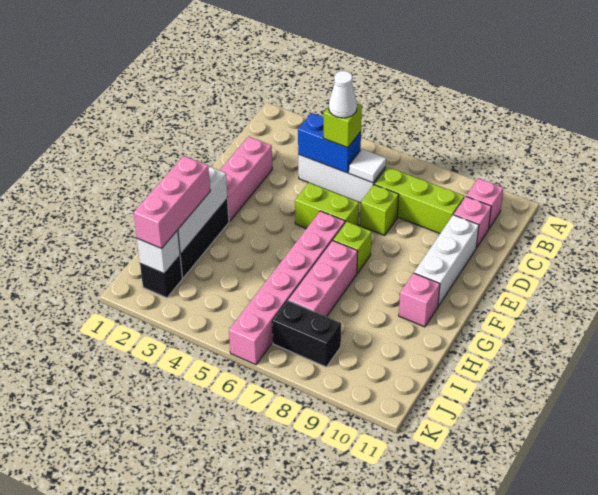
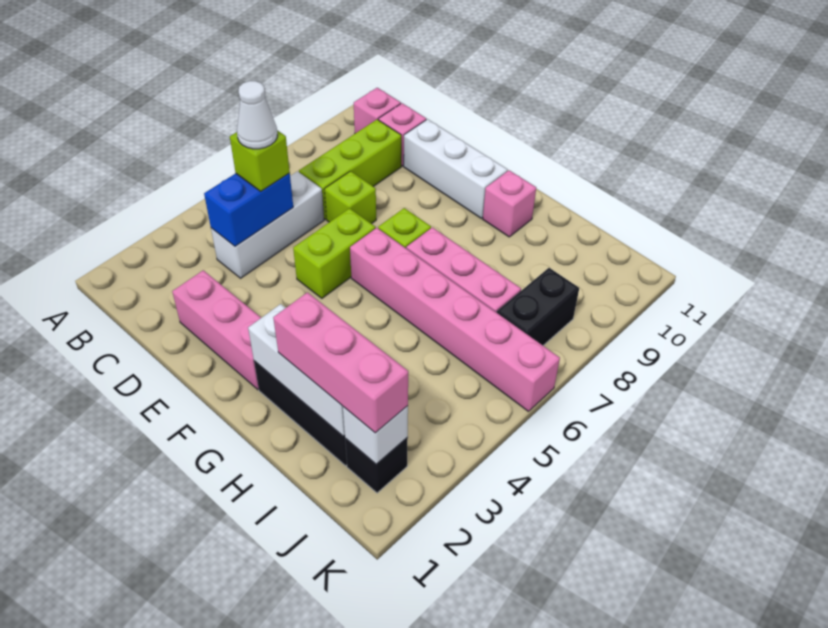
white 1x1 tile [349,149,386,183] -> none

